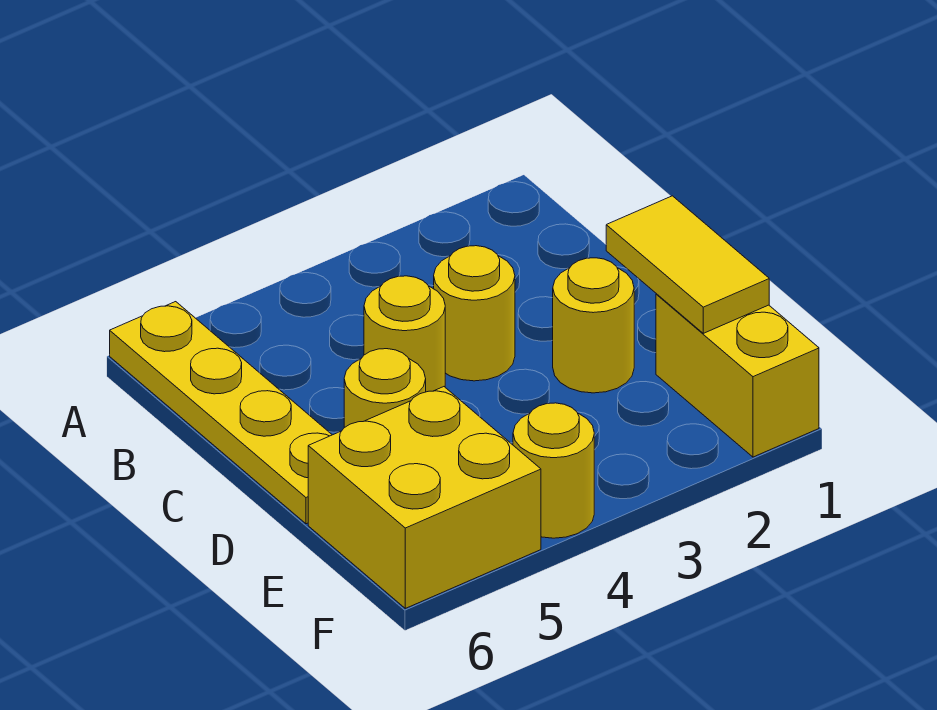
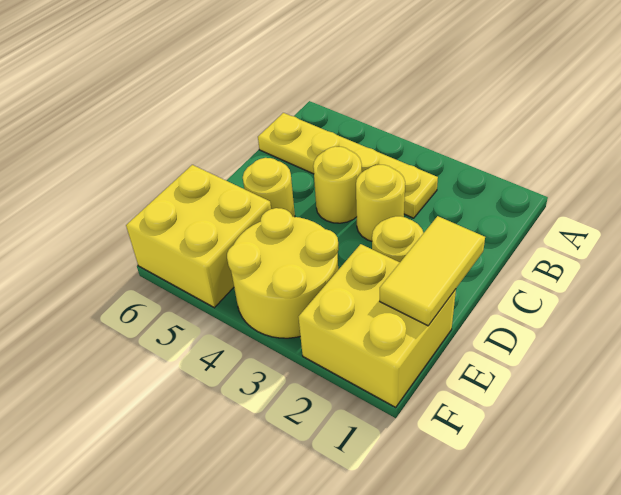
yellow 1x4 plate [110,302,332,524] -> yellow 1x4 plate turned to [258,113,438,218]
yellow 1x2 brick [656,294,819,457] -> yellow 2x2 brick [299,244,456,407]
yellow 1x1 round brick [513,403,594,538] -> yellow 2x2 round brick [227,208,339,338]

